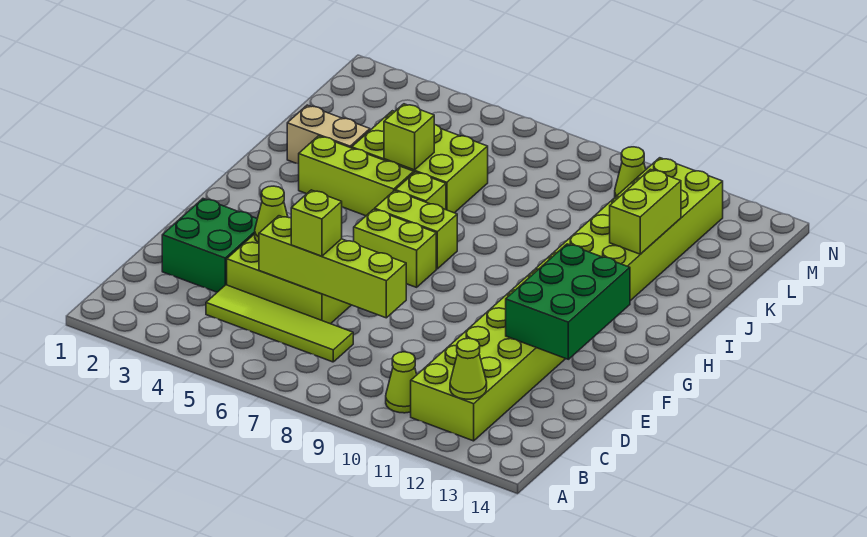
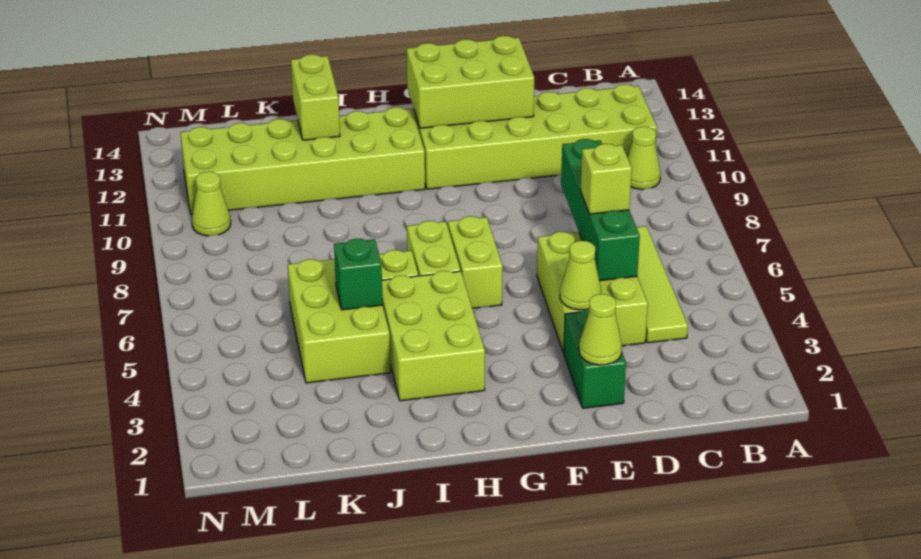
lime 1x1 cone [450,338,487,399] -> lime 1x1 cone moved to [579,294,622,365]
green 2x2 brick [162,199,257,292] -> green 1x2 brick [563,309,626,408]
lime 1x4 brick [259,216,406,318] -> green 1x4 brick [561,139,640,281]
green 2x3 brick [506,244,630,359] -> lime 2x3 brick [407,36,534,128]
lime 1x3 brick [299,136,414,216] -> lime 2x3 brick [382,271,485,401]
tan 1x2 brick [287,105,370,164] -> none
lime 1x1 brick [384,104,434,170] -> green 1x1 brick [334,239,383,310]
lime 1x2 brick [610,169,681,254] -> lime 1x2 brick turned to [291,54,340,140]

